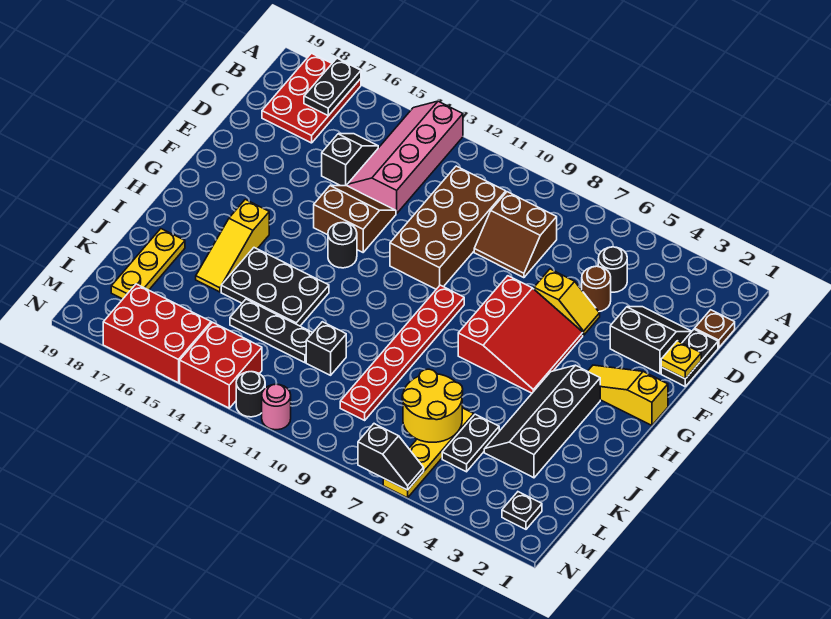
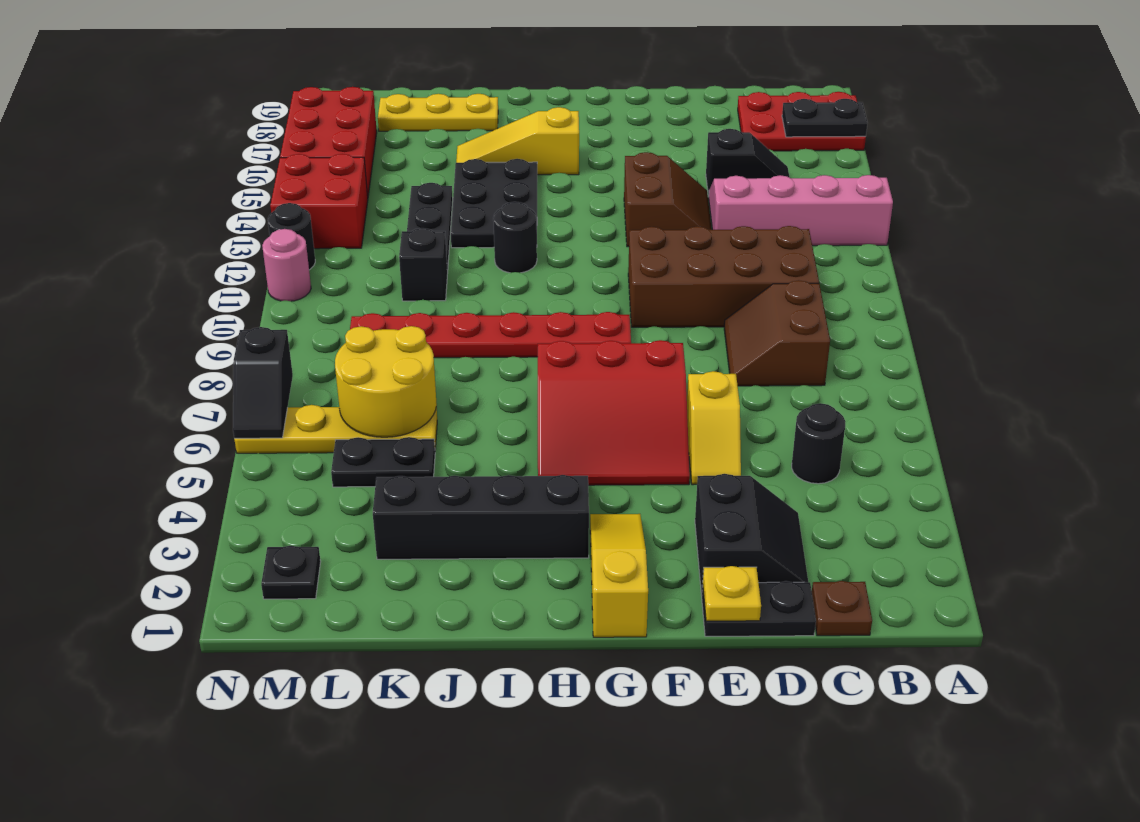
brown 1x1 round brick [582,266,611,311] -> none
black 1x1 round brick [328,223,357,268] -> black 1x1 round brick moved to [493,202,537,273]

